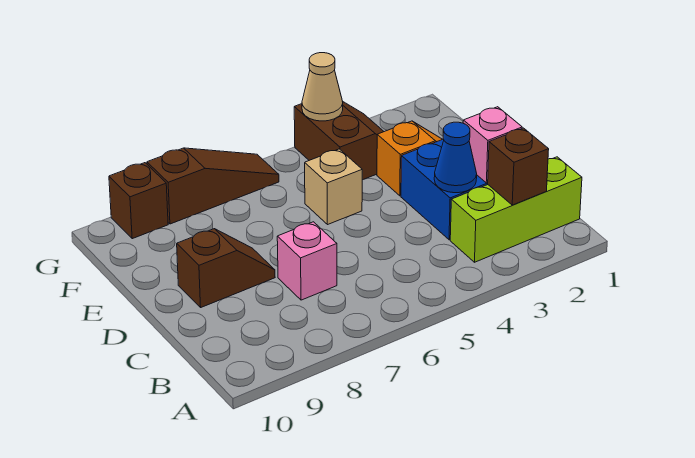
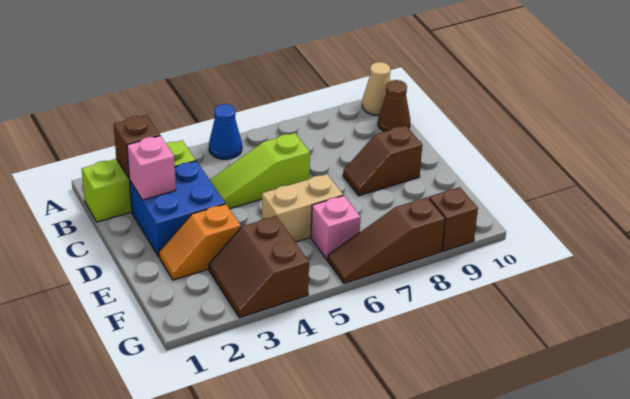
none -> brown 1x1 cone [378,80,410,132]
blue 1x1 cone [434,122,477,193] -> blue 1x1 cone moved to [209,104,242,159]
none -> lime 1x3 slope [210,133,310,209]
pink 1x1 brick [277,222,337,300] -> pink 1x1 brick moved to [311,196,360,260]
tan 1x1 brick [305,149,362,225] -> tan 1x2 brick [262,174,343,242]
tan 1x1 cone [302,53,343,121] -> tan 1x1 cone moved to [362,62,390,115]

